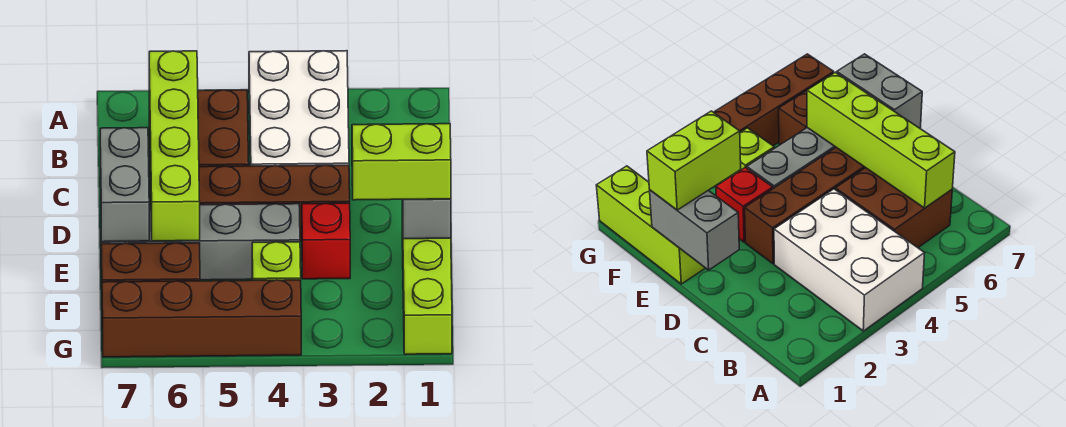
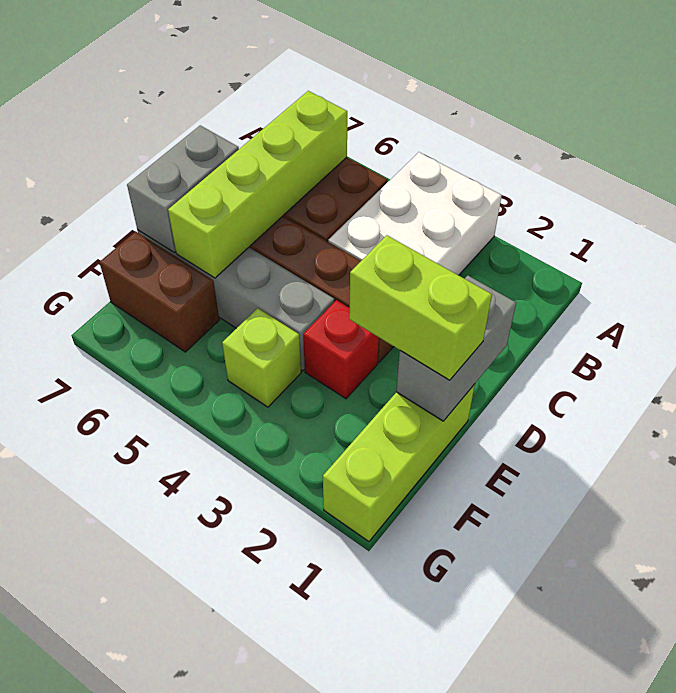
brown 1x4 brick [102,280,301,357] -> none

